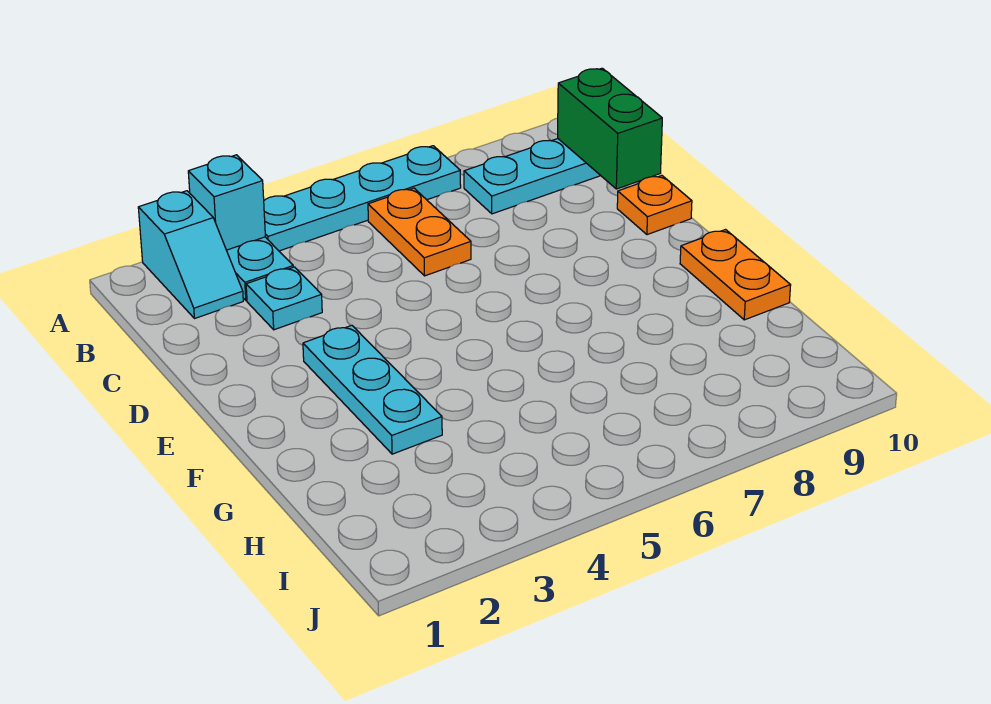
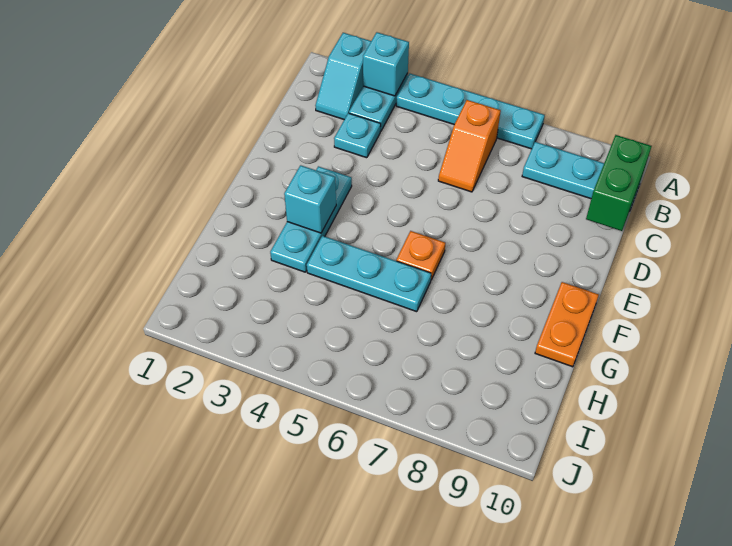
orange 1x2 plate [368,188,471,276] -> orange 1x2 slope [438,100,501,192]
orange 1x1 plate [617,175,692,235] -> orange 1x1 plate moved to [396,231,445,280]
none -> cyan 1x1 brick [284,165,336,233]
none -> cyan 1x3 plate [307,236,431,312]

